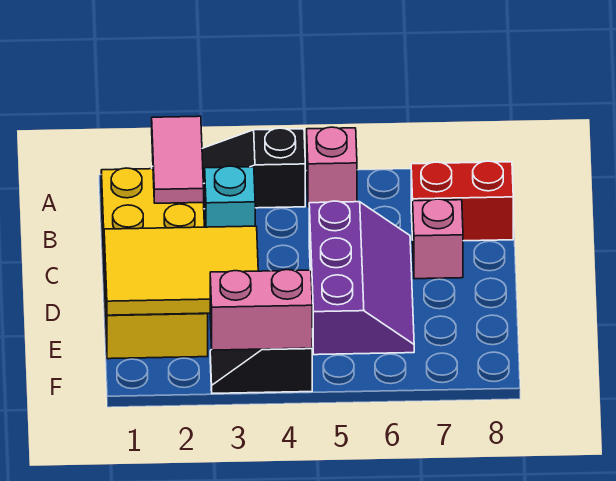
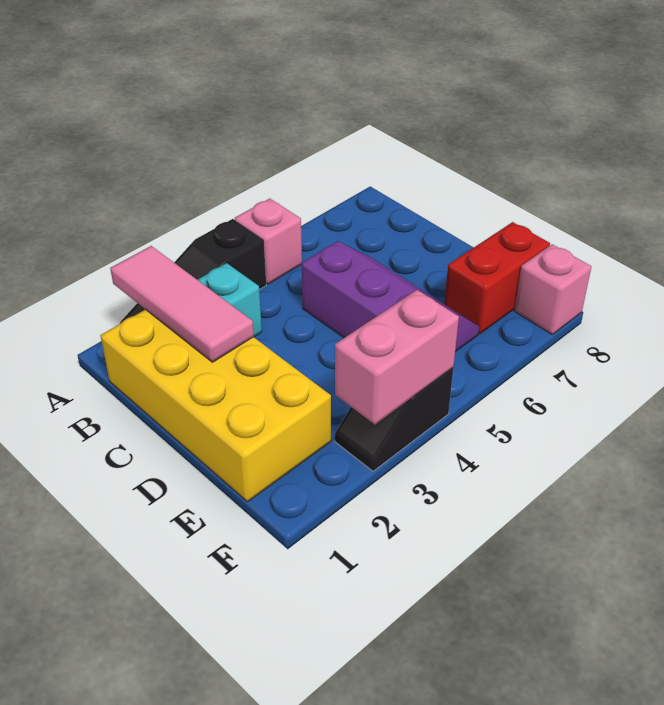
pink 1x2 tile [152,116,204,203] -> pink 1x3 tile [110,246,254,362]
red 1x2 brick [411,161,513,241] -> red 1x2 brick moved to [444,222,550,334]
pink 1x1 brick [413,199,463,279] -> pink 1x1 brick moved to [515,244,591,334]
yellow 2x3 tile [104,226,258,315] -> none

